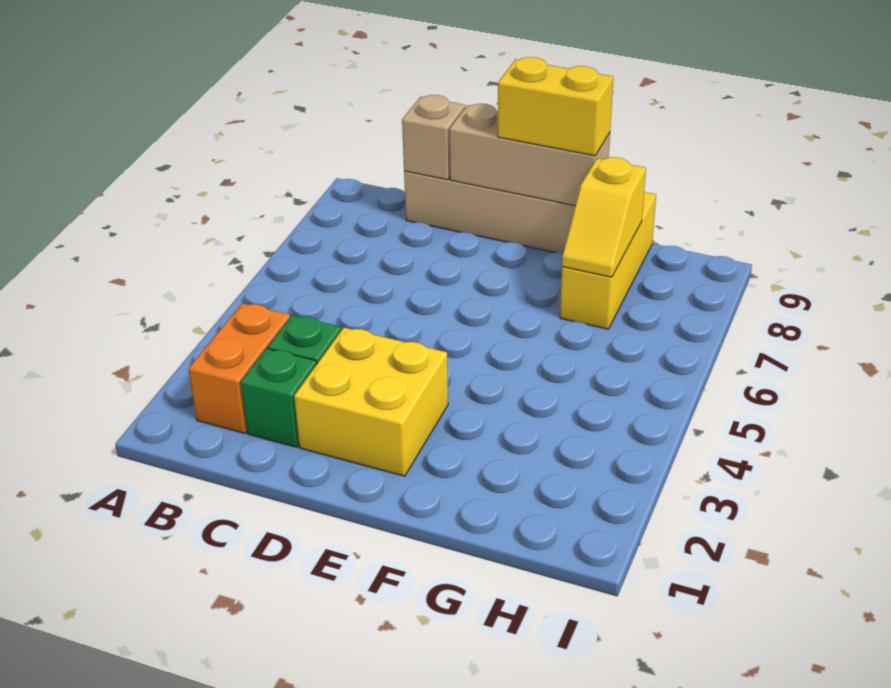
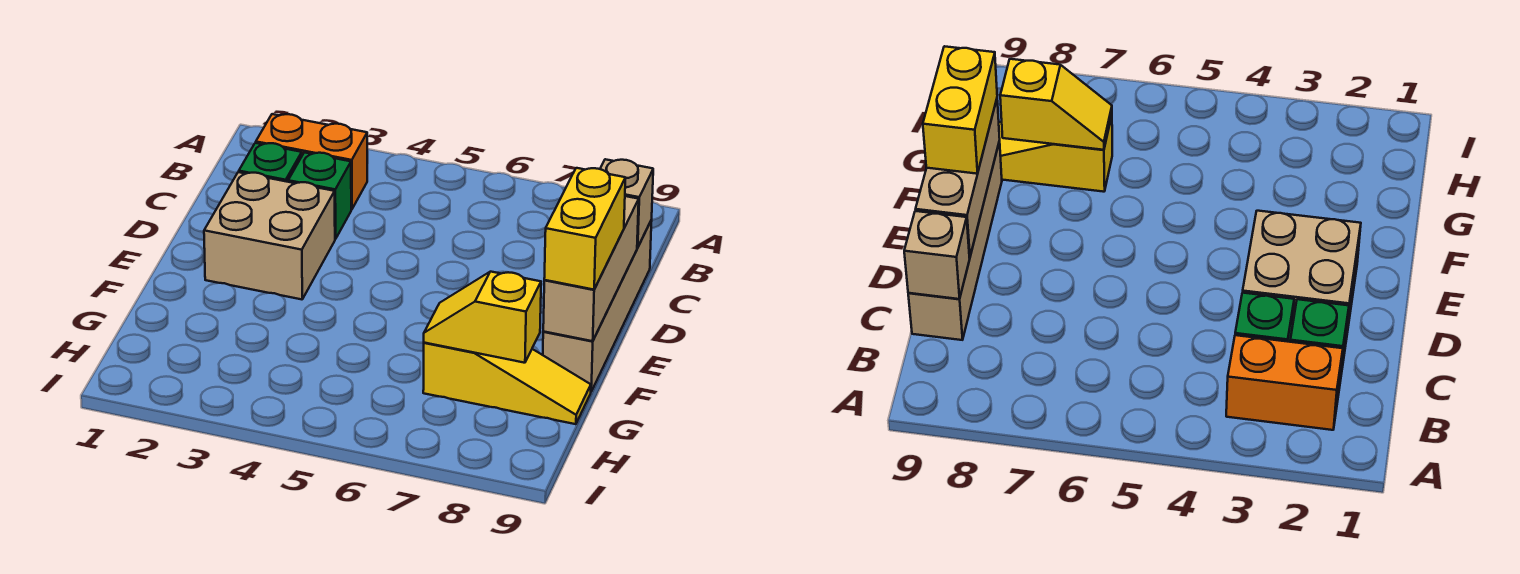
yellow 2x2 brick [294,328,448,476] -> tan 2x2 brick [204,172,335,299]
yellow 1x3 brick [560,192,656,329] -> yellow 1x3 slope [423,343,591,424]

